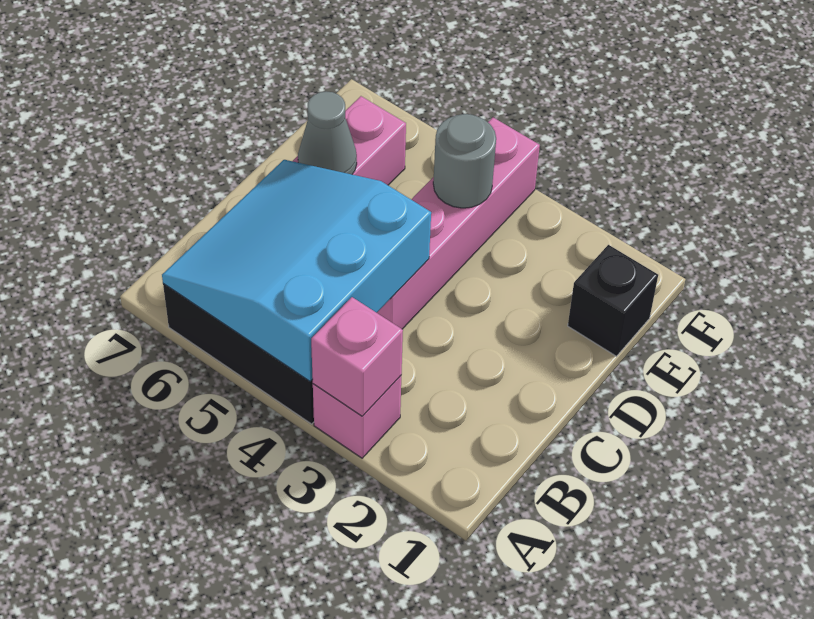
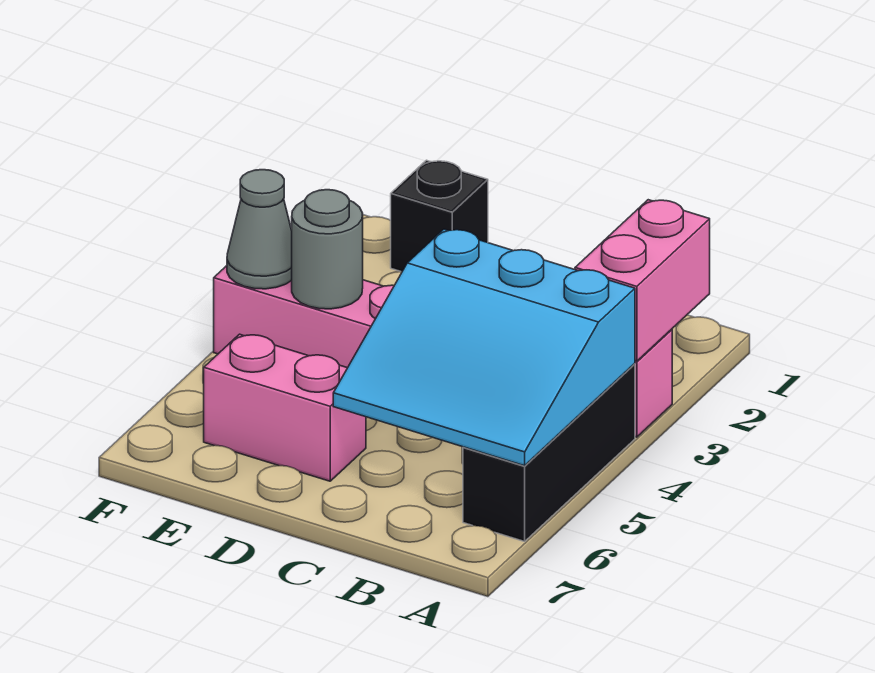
pink 1x1 brick [311,297,403,416] -> pink 1x2 brick [575,200,710,361]
grey 1x1 cone [298,91,357,174] -> grey 1x1 cone moved to [227,170,292,289]

